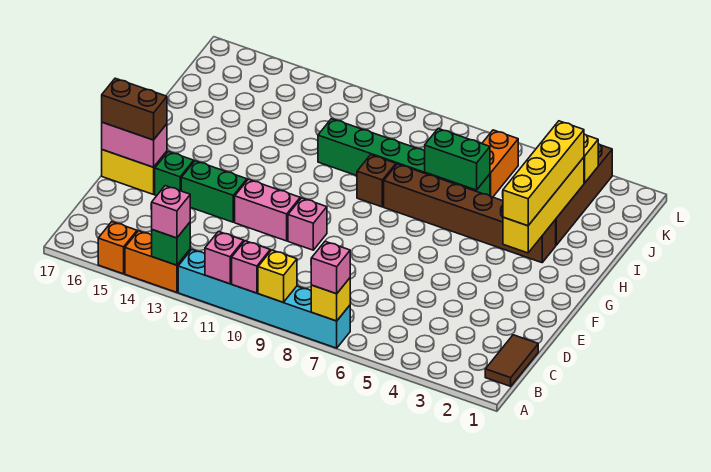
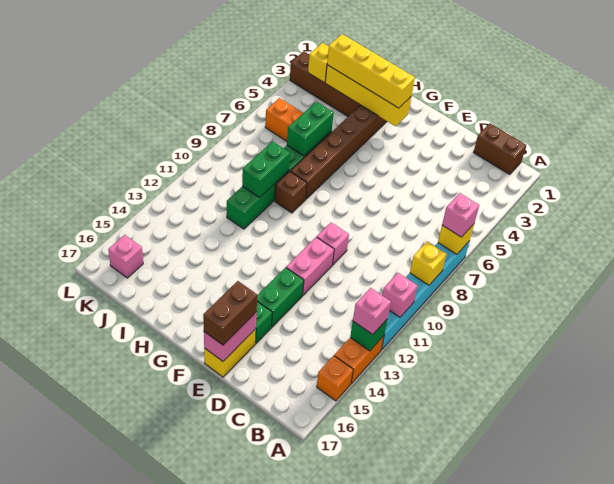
pink 1x1 brick [232,241,270,293] -> pink 1x1 brick moved to [108,235,143,278]
brown 1x2 tile [485,335,538,386] -> brown 1x2 brick [474,123,526,175]
none -> green 1x2 brick [242,141,290,198]

